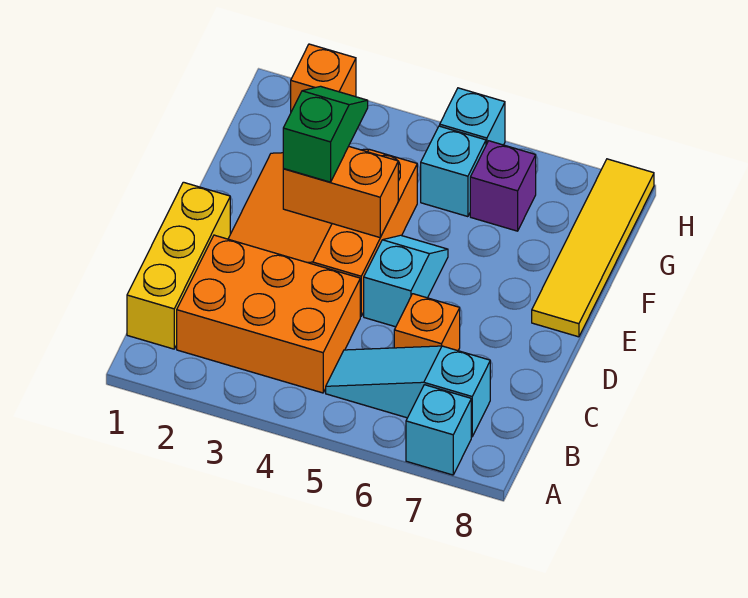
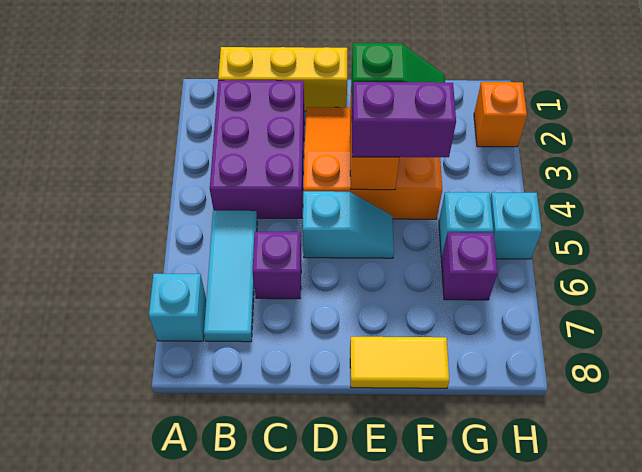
orange 2x3 brick [177,235,360,393] -> purple 2x3 brick [210,80,304,218]
cyan 1x3 slope [326,346,490,437] -> cyan 1x3 tile [204,211,257,342]
orange 1x1 brick [394,294,460,351] -> purple 1x1 brick [253,232,301,299]
none -> purple 1x2 brick [352,82,456,157]
yellow 1x4 tile [532,159,654,337] -> yellow 1x2 tile [350,337,449,388]

